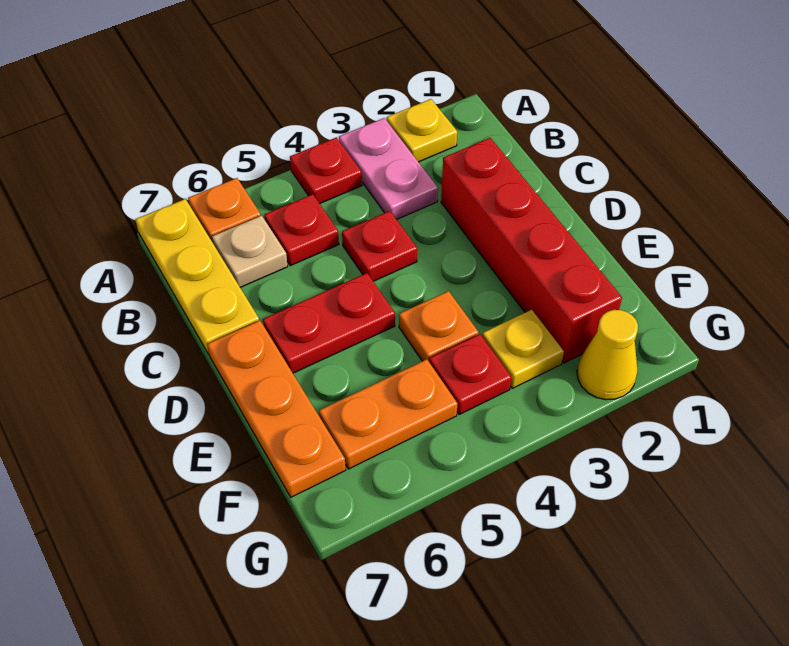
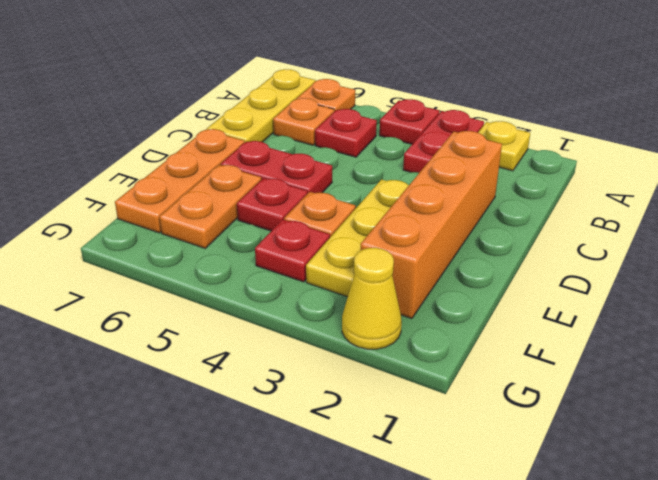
pink 1x2 plate [339,118,438,219] -> red 1x2 plate [403,110,484,173]
tan 1x1 plate [212,216,288,287] -> orange 1x1 plate [273,98,334,145]
red 1x4 brick [441,138,622,363] -> orange 1x4 brick [361,131,502,319]
red 1x1 plate [342,211,417,281] -> red 1x1 plate moved to [237,178,308,231]
yellow 1x1 plate [482,310,564,388] -> yellow 1x3 plate [306,179,409,297]
orange 1x2 plate [319,359,458,469] -> orange 1x2 plate turned to [160,165,262,248]

